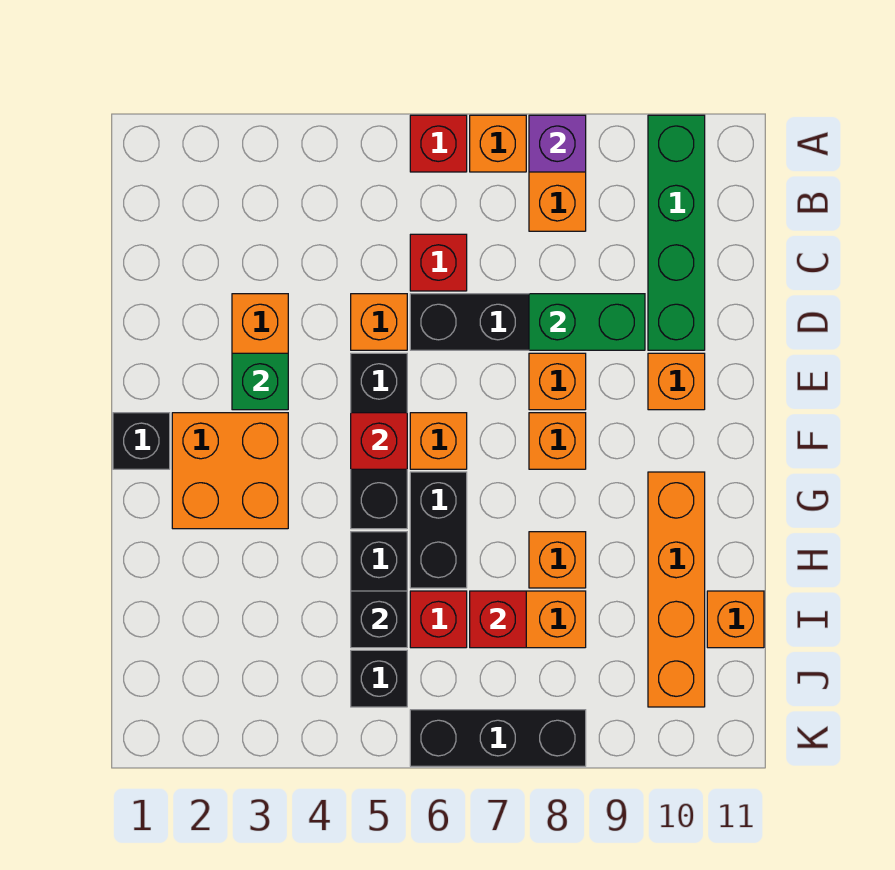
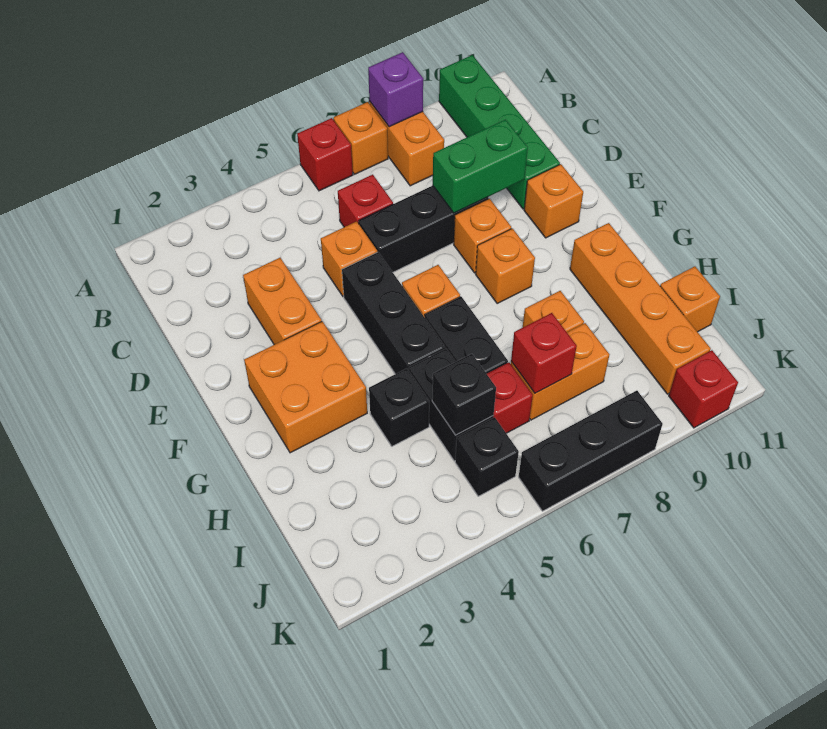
green 1x1 brick [232,353,288,410] -> none
black 1x1 brick [113,413,170,469] -> black 1x1 brick moved to [369,368,429,446]
red 1x1 brick [351,413,407,469] -> red 1x1 brick moved to [669,350,738,428]

